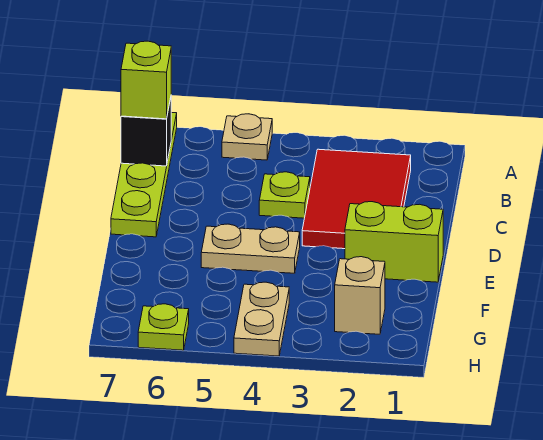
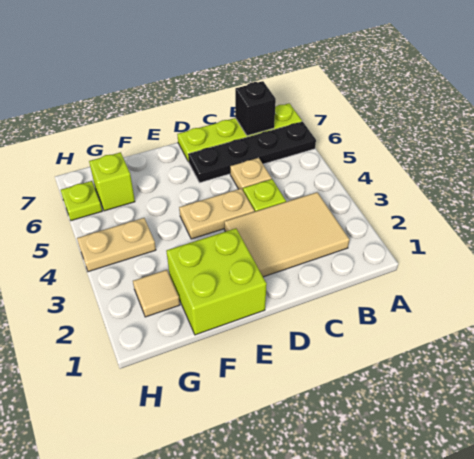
tan 1x1 plate [222,114,272,160] -> tan 1x1 plate moved to [230,158,272,190]
none -> black 1x4 plate [188,122,316,183]
red 2x3 tile [302,149,411,249] -> tan 2x3 tile [224,192,349,277]
lime 1x1 brick [121,41,171,119] -> lime 1x1 brick moved to [89,152,135,211]
lime 1x2 brick [345,202,443,282] -> lime 2x2 brick [166,228,267,335]
tan 1x2 plate [201,224,300,273] -> tan 1x2 plate turned to [179,189,254,239]
tan 1x1 brick [335,257,385,334] -> tan 1x1 tile [133,270,180,317]

